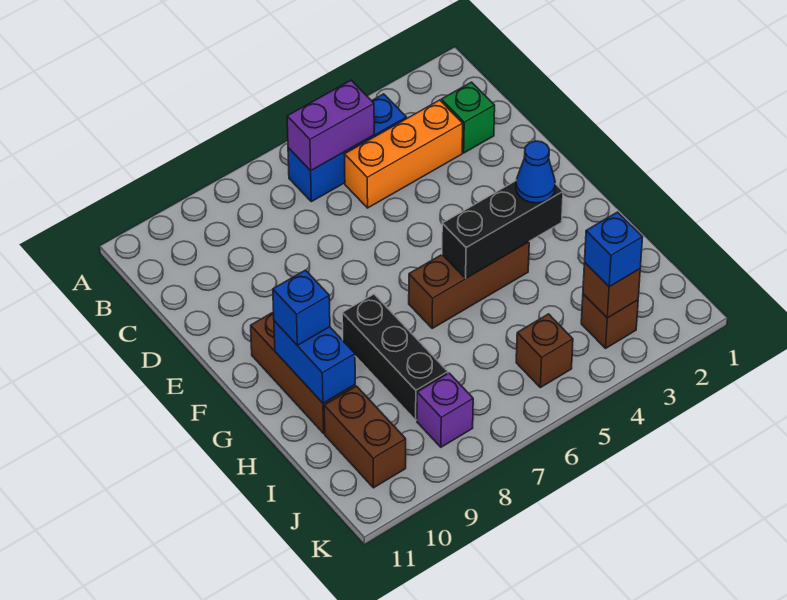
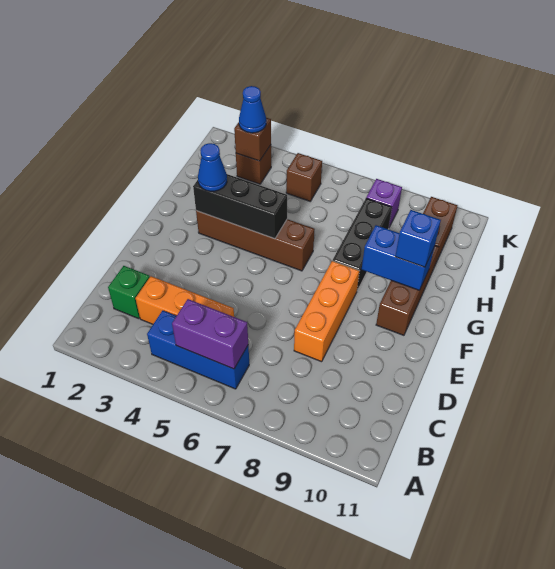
none -> orange 1x3 brick [294,261,359,362]
brown 1x3 brick [409,242,529,328] -> brown 1x4 brick [196,211,315,271]
blue 1x2 brick [274,321,355,403] -> blue 1x2 brick turned to [362,225,434,290]
blue 1x1 brick [585,212,643,287] -> blue 1x1 cone [239,86,266,133]

